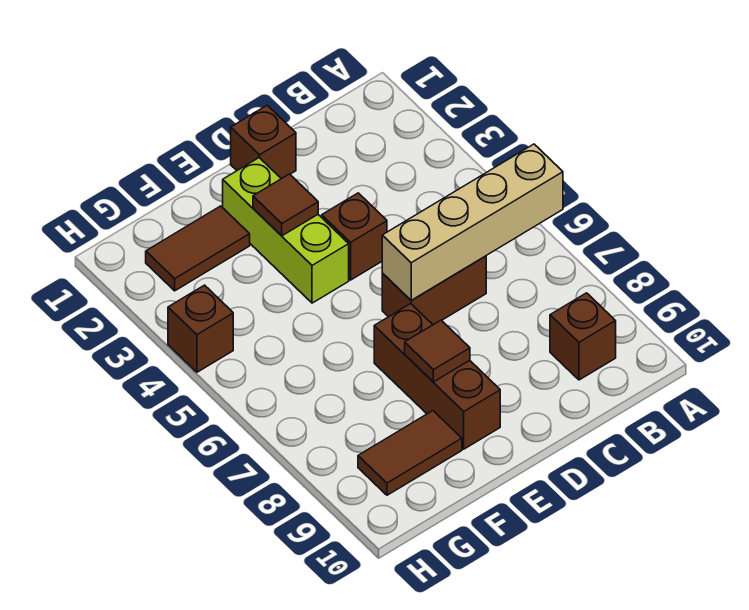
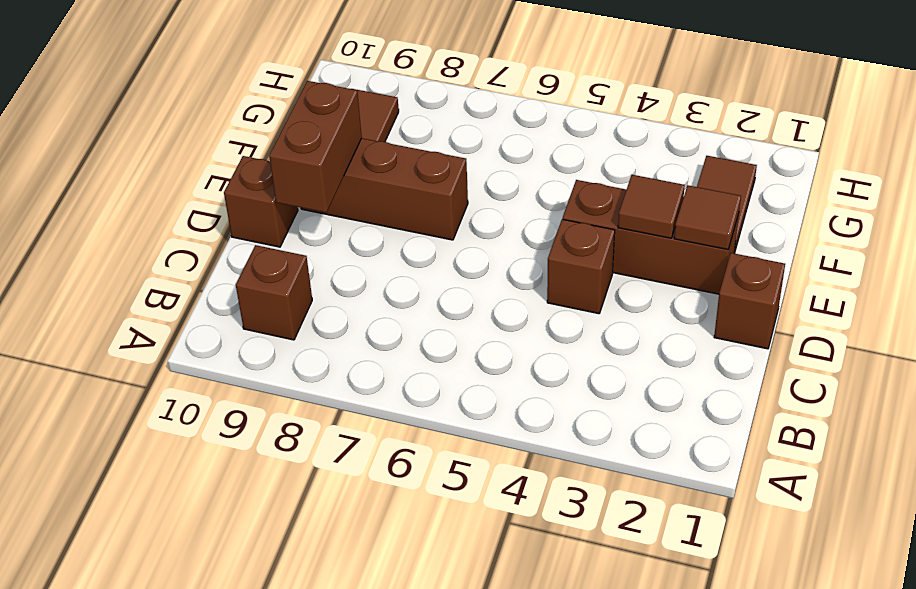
tan 1x4 brick [382,144,563,300] -> none
brown 1x2 brick [382,256,486,325] -> brown 1x2 brick moved to [269,81,362,213]
lime 1x3 brick [223,158,349,303] -> brown 1x3 brick [563,180,739,294]
brown 1x1 tile [405,320,470,382] -> brown 1x1 tile moved to [674,185,741,250]
brown 1x1 brick [168,285,233,372] -> brown 1x1 brick moved to [224,156,298,247]

